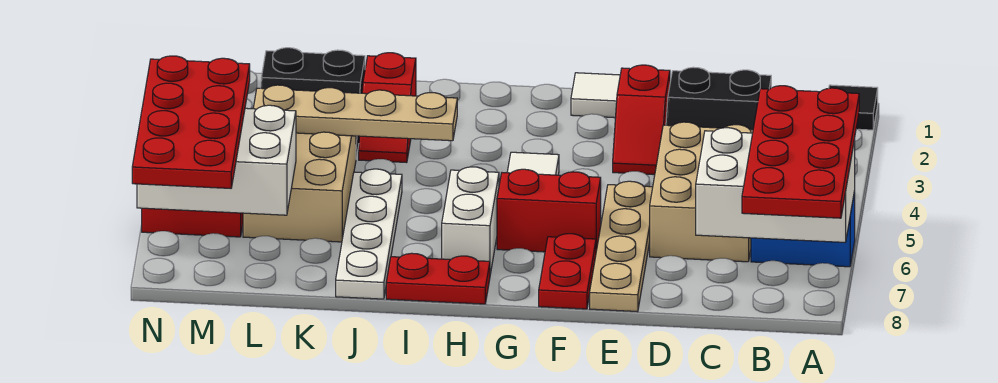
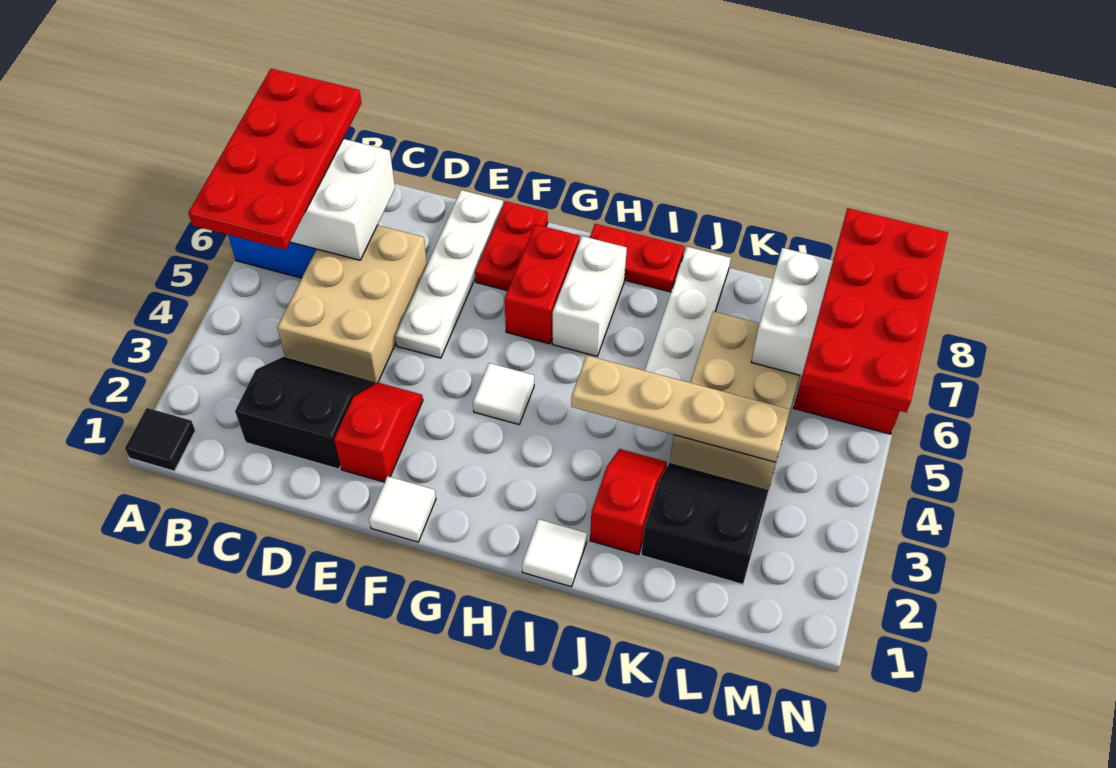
tan 1x4 plate [590,181,653,312] -> white 1x4 plate [395,190,503,358]
red 1x2 brick [497,169,601,252] -> red 1x2 brick turned to [505,224,579,344]
none -> white 1x1 tile [522,519,587,587]

